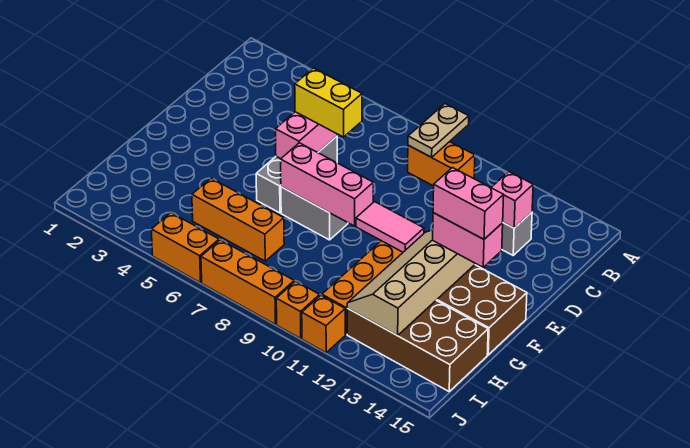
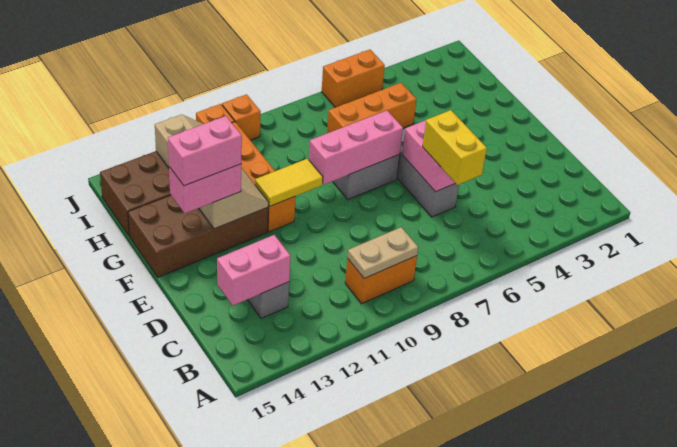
tan 1x2 plate [408,104,469,157] -> tan 1x2 plate turned to [348,227,418,278]
pink 1x1 brick [491,172,533,228] -> pink 1x2 brick [217,235,290,305]
yellow 1x2 brick [295,68,362,137] -> yellow 1x2 brick turned to [423,110,487,185]
pink 1x2 tile [356,202,424,252] -> yellow 1x2 tile [255,159,323,206]
orange 1x3 brick [201,240,294,324] -> none

